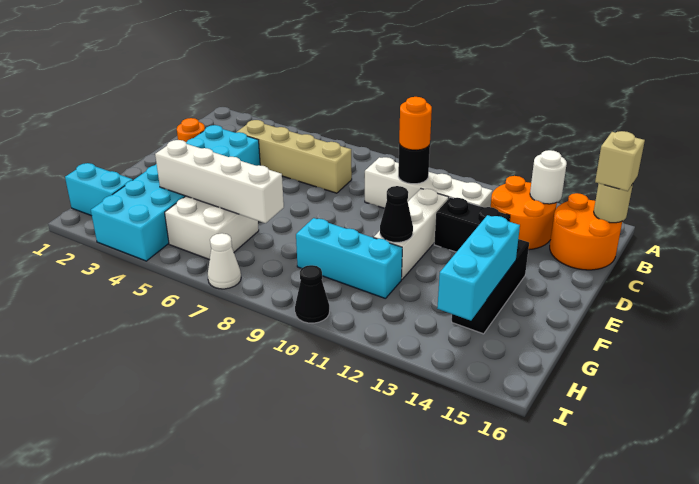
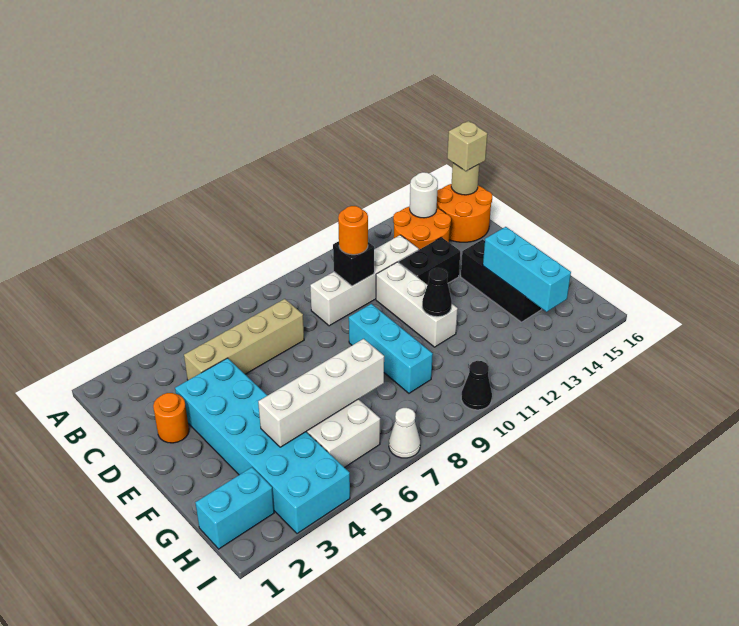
black 1x1 round brick [398,144,430,184] -> black 1x1 brick [333,241,374,286]
cyan 1x3 brick [296,218,402,299] -> cyan 1x3 brick turned to [349,304,433,393]

